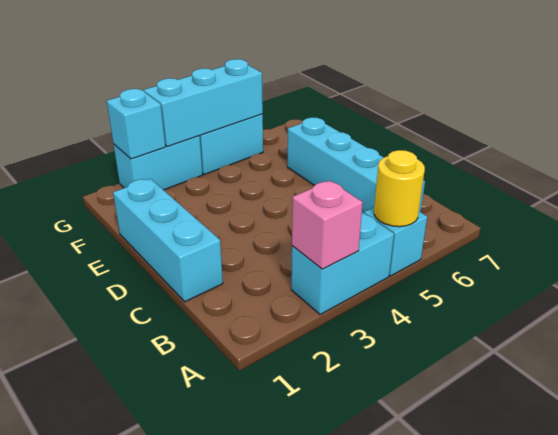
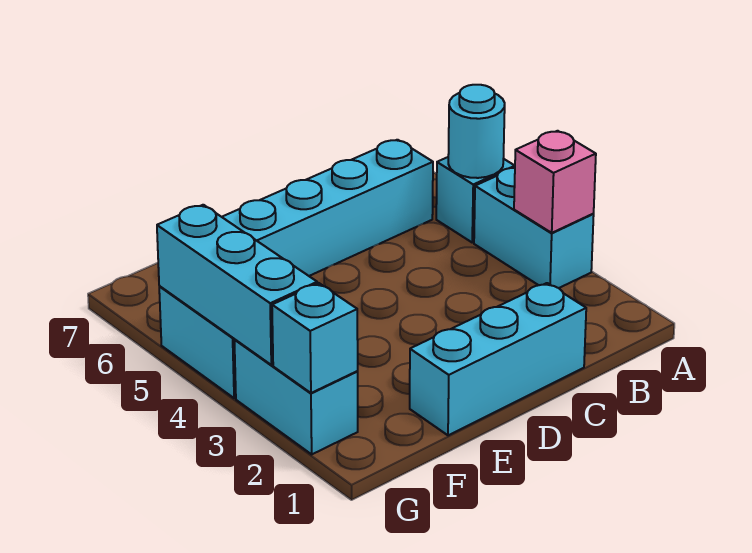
yellow 1x1 round brick [374,150,425,227] -> cyan 1x1 round brick [448,85,505,178]

